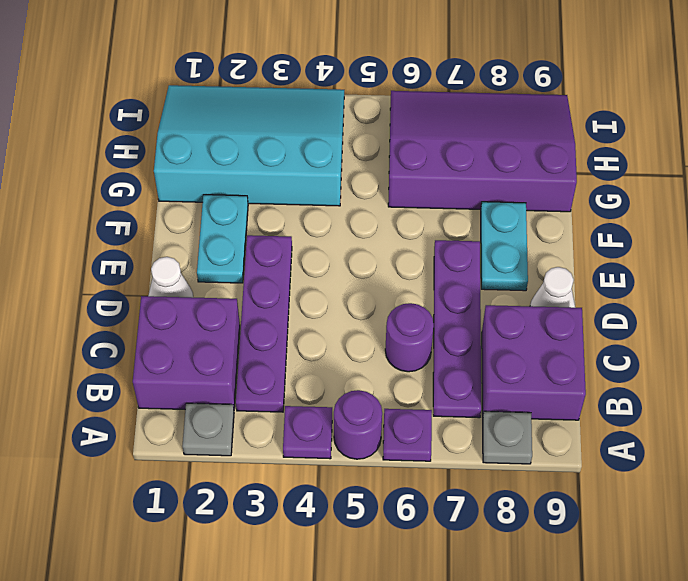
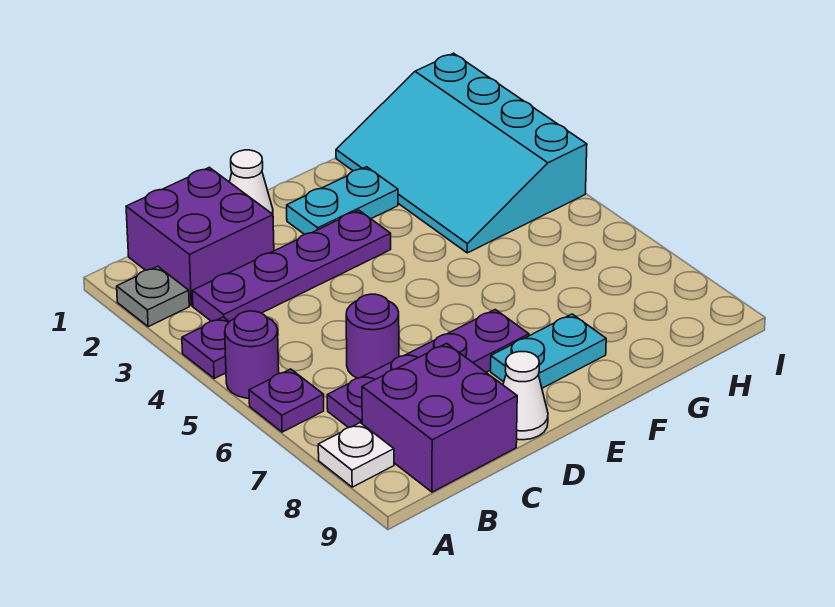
grey 1x1 plate [483,411,532,464] -> white 1x1 plate [318,423,394,487]
cyan 3x4 slope [154,85,344,206] -> cyan 3x4 slope turned to [336,53,587,253]
purple 3x4 slope [388,91,577,212] -> none

